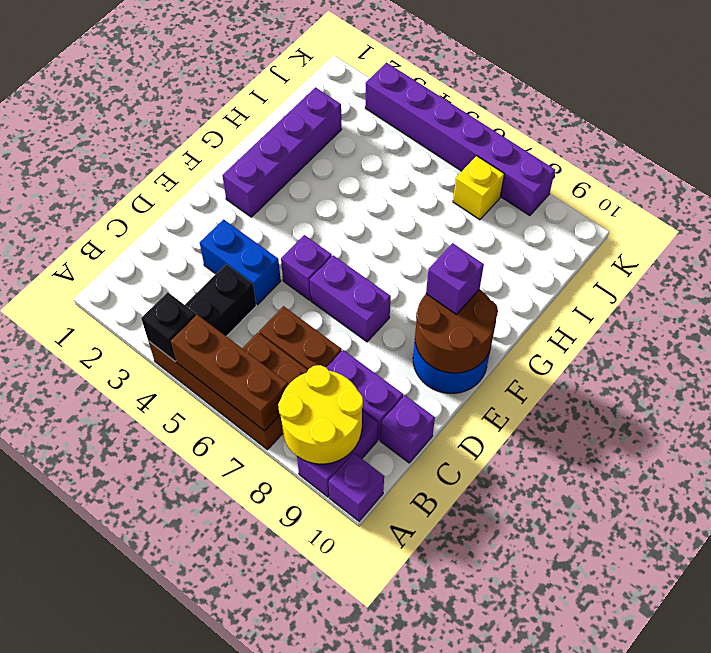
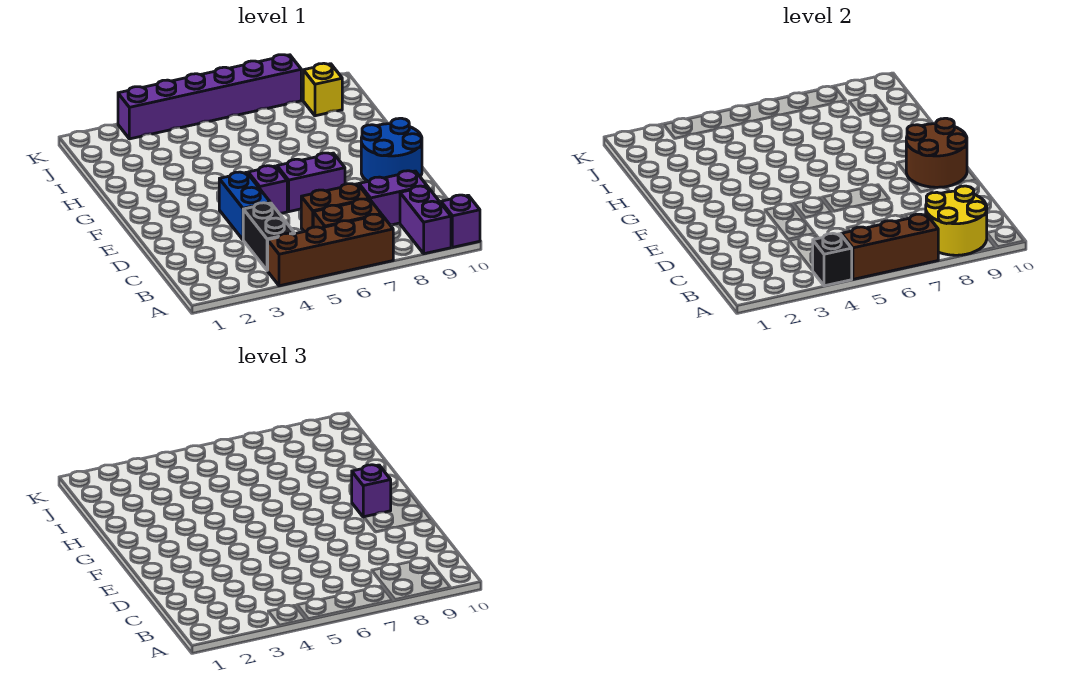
purple 1x1 brick [380,395,435,463] -> none
blue 1x2 brick [200,219,281,305] -> blue 1x2 brick turned to [219,172,270,239]
purple 1x4 brick [222,87,341,217] -> none
yellow 1x1 brick [453,156,504,220] -> yellow 1x1 brick moved to [303,63,342,116]

